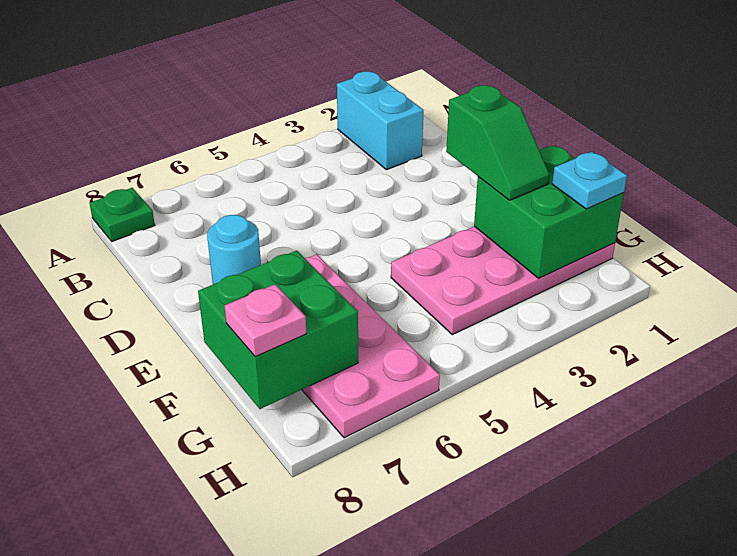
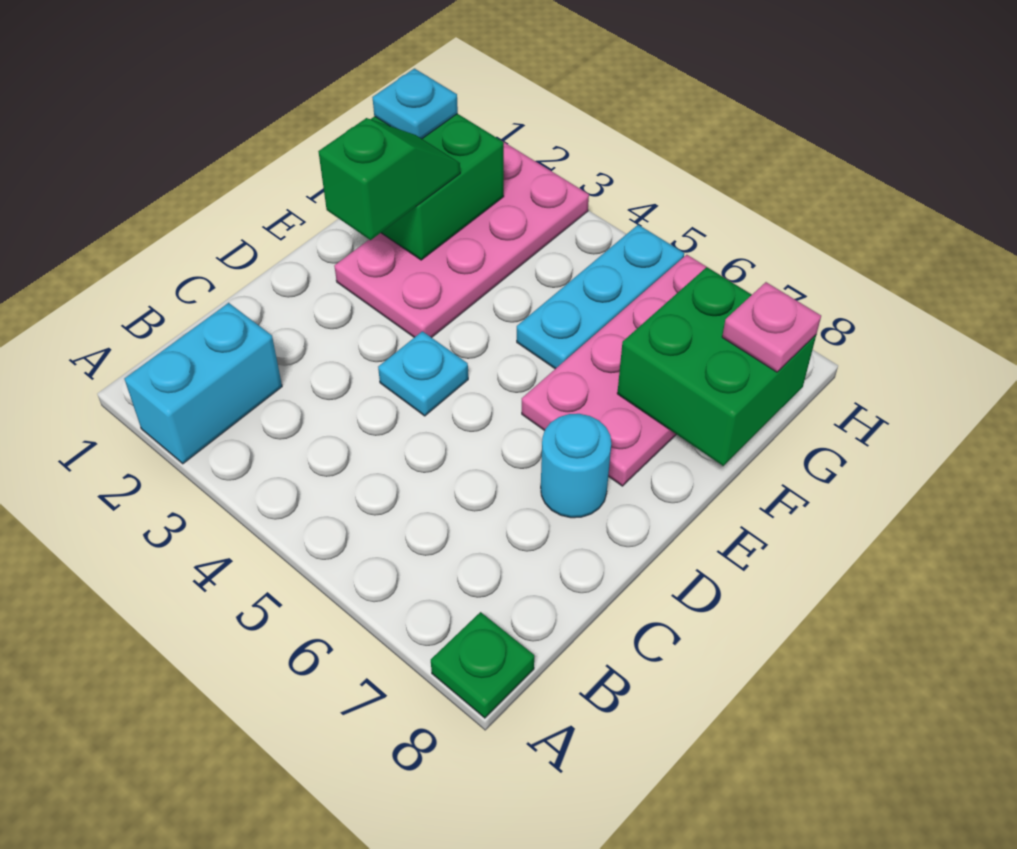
none -> cyan 1x1 plate [378,331,468,416]
pink 2x4 plate [391,226,615,335] -> pink 2x4 plate turned to [334,142,589,338]
none -> cyan 1x3 plate [517,225,684,369]

